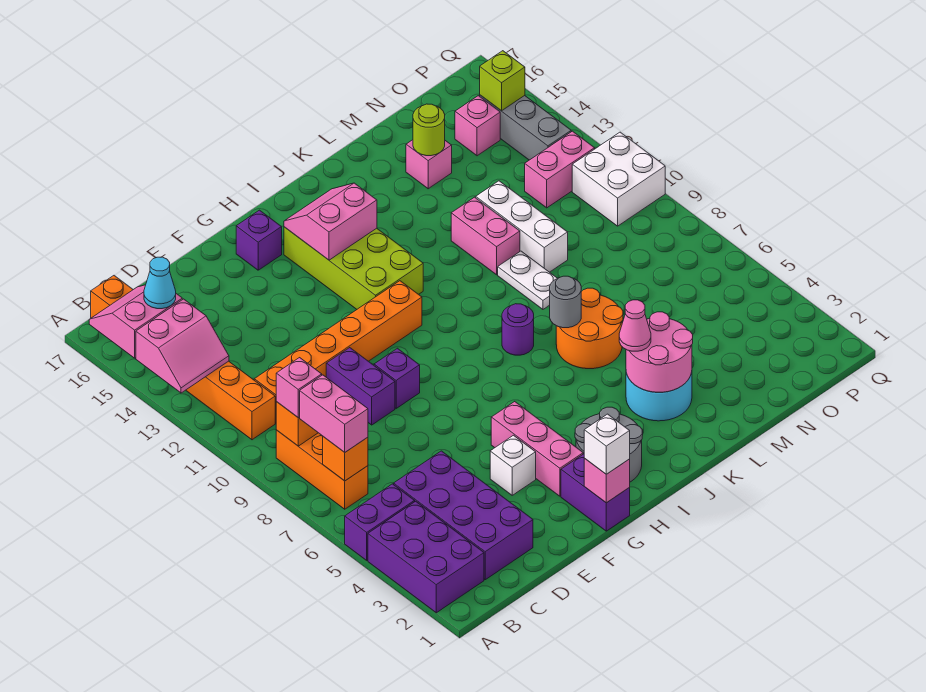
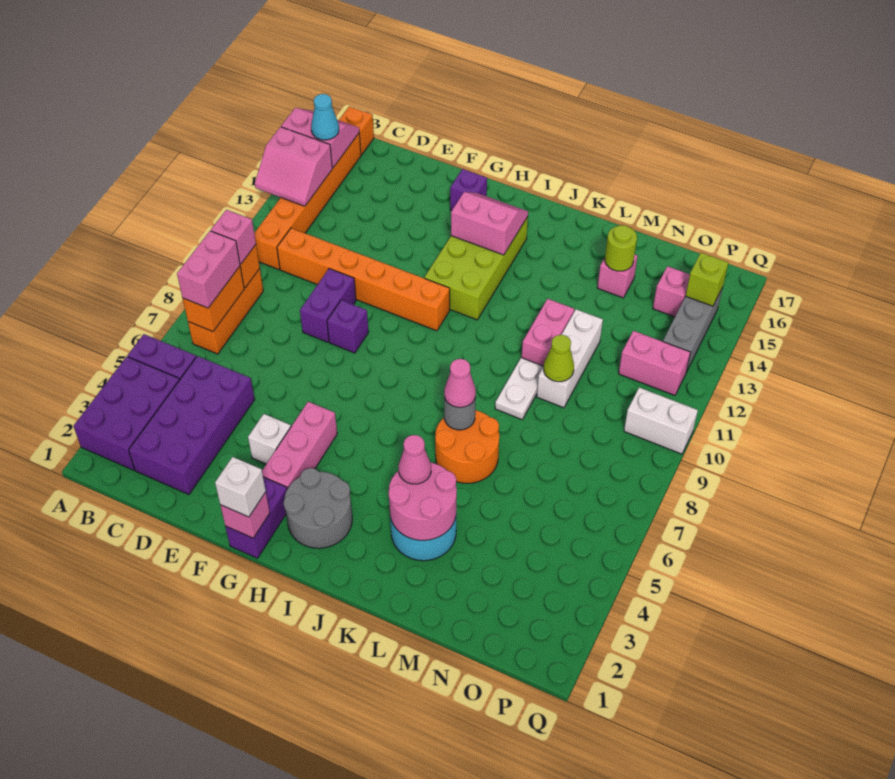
orange 1x1 brick [323,437,368,481] -> orange 1x2 brick [183,266,244,332]
purple 1x1 round brick [502,304,534,355] -> none
none -> pink 1x1 cone [444,359,476,407]
none -> lime 1x1 cone [544,335,574,382]
white 2x2 brick [572,132,665,226] -> white 1x2 brick [624,388,698,454]

